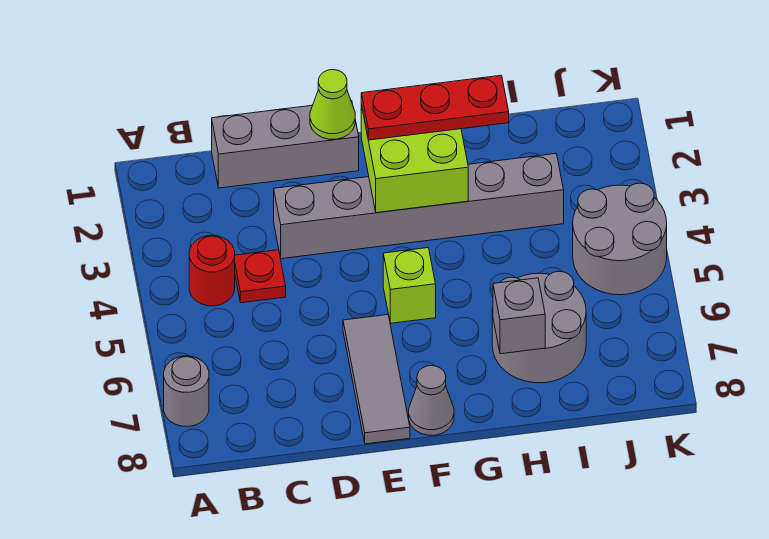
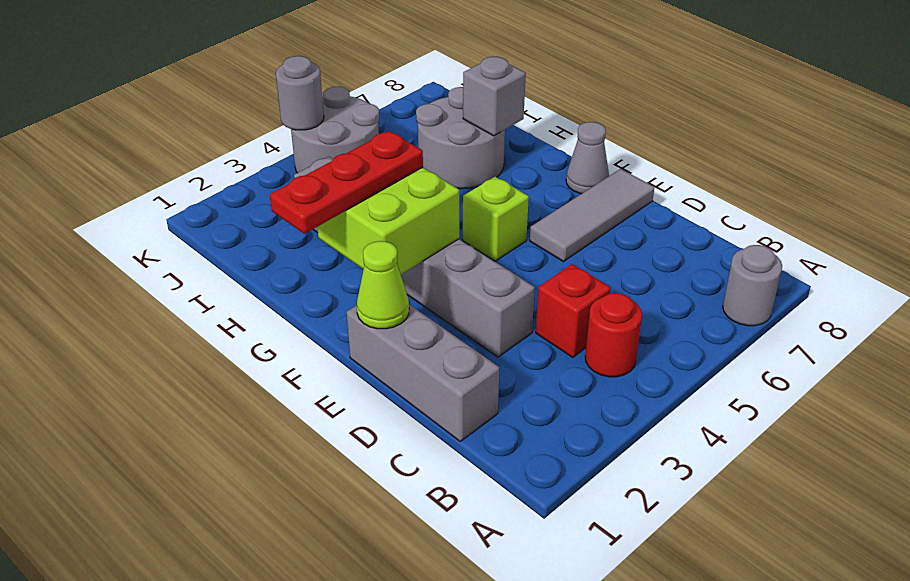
red 1x1 plate [235,250,286,303] -> red 1x1 brick [536,264,611,358]
red 1x3 plate [361,75,509,140] -> red 1x3 plate turned to [270,131,423,234]
none -> grey 1x1 round brick [276,56,324,130]

